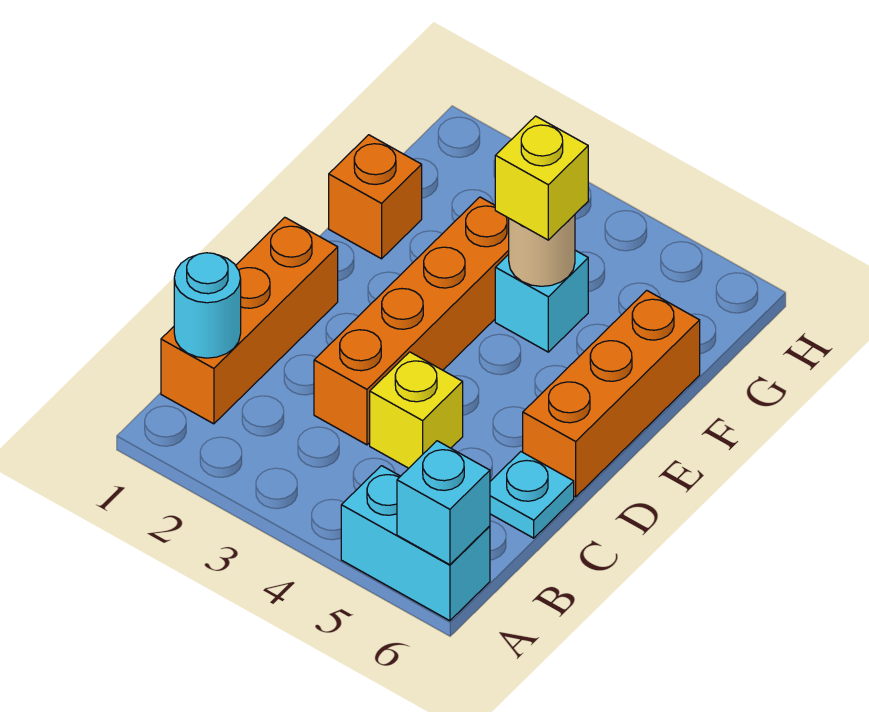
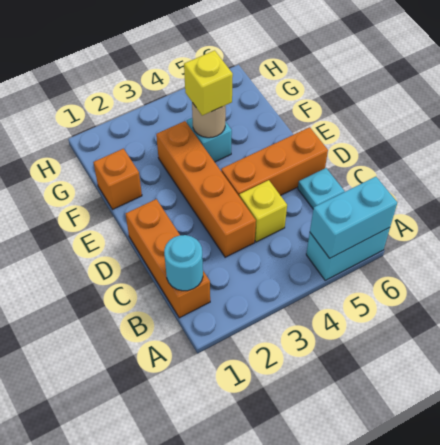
cyan 1x1 brick [397,441,490,565] -> cyan 1x2 brick [310,177,397,258]
orange 1x3 brick [523,290,700,497] -> orange 1x3 brick turned to [221,127,328,196]

